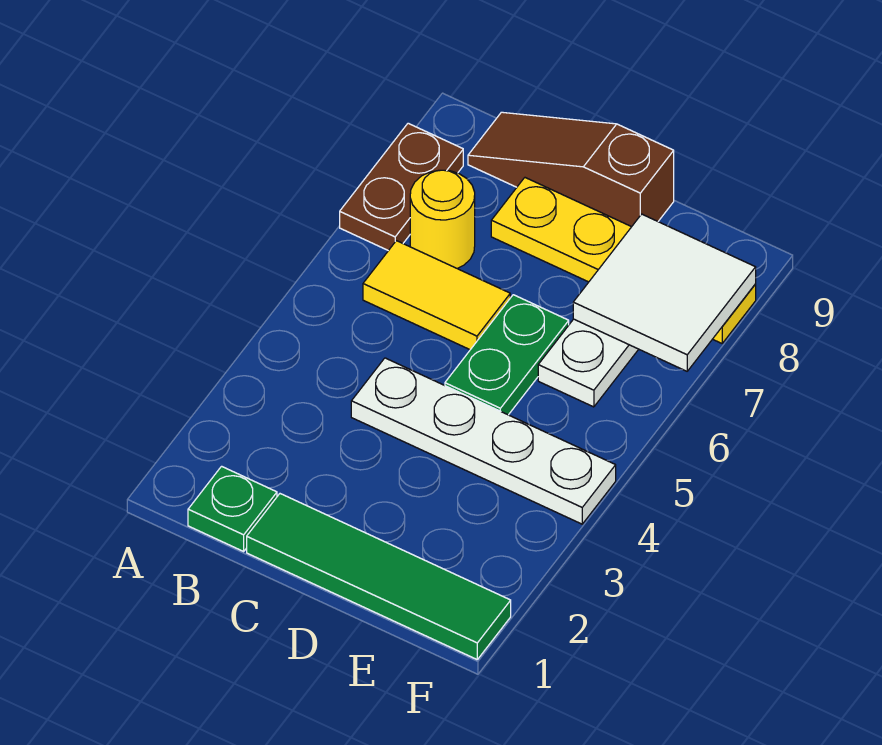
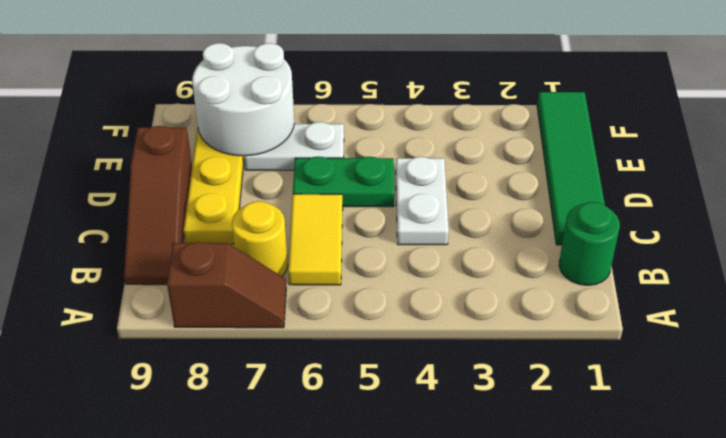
brown 1x2 plate [340,123,463,251] -> brown 1x2 slope [167,242,286,328]
green 1x1 plate [188,466,277,551] -> green 1x1 round brick [559,202,620,285]
white 1x4 plate [351,358,616,524] -> white 1x2 plate [396,157,449,245]
white 2x2 tile [573,214,756,371] -> white 2x2 round brick [192,43,294,156]

